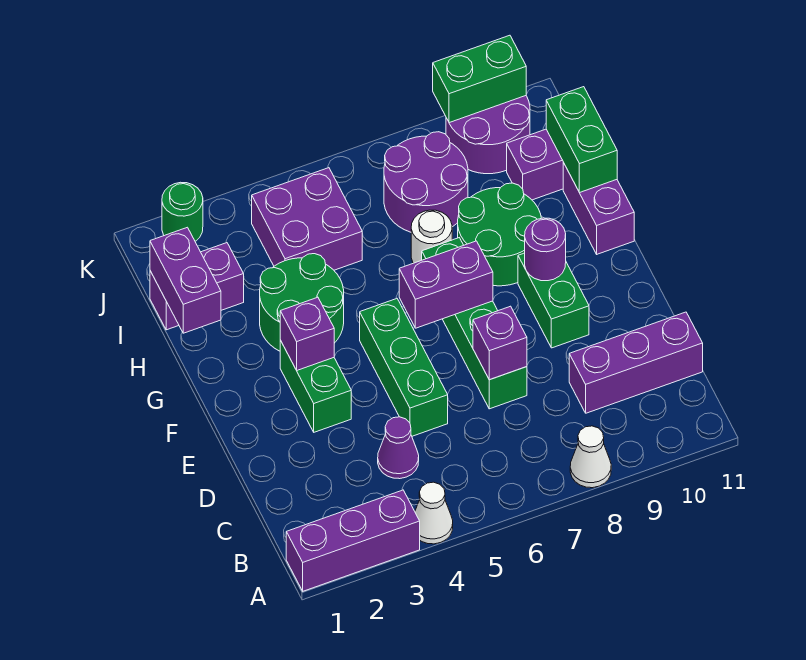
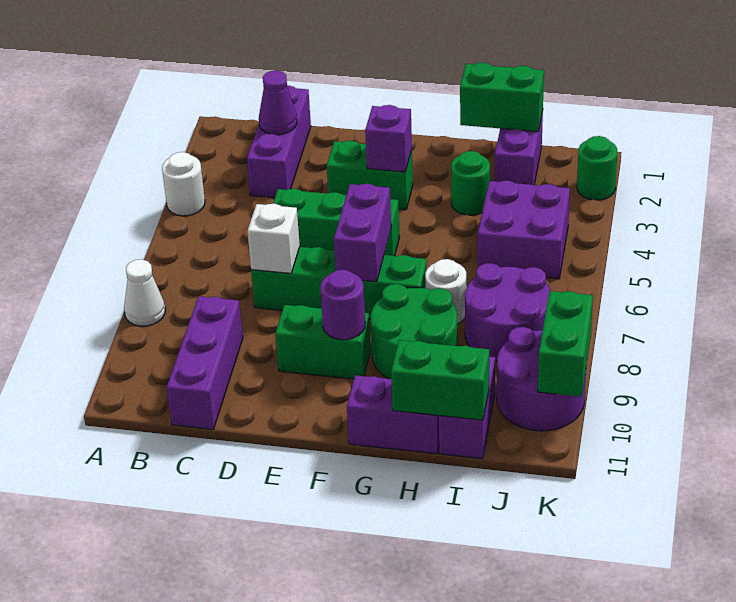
purple 1x3 brick [286,490,420,591] -> purple 1x3 brick moved to [247,85,311,198]
white 1x1 cone [415,482,453,544] -> white 1x1 round brick [162,152,205,216]
purple 1x1 cone [378,417,419,479] -> purple 1x1 cone moved to [259,71,297,135]
purple 1x1 brick [473,306,527,380] -> white 1x1 brick [247,204,300,273]
green 2x2 round brick [260,254,344,351] -> green 1x1 round brick [451,151,490,215]
purple 1x2 brick [150,227,221,333] -> green 1x2 brick [460,63,544,132]

